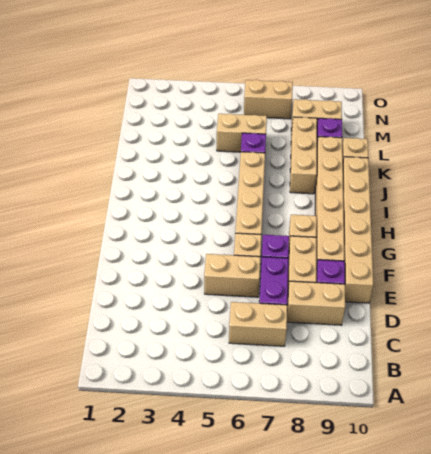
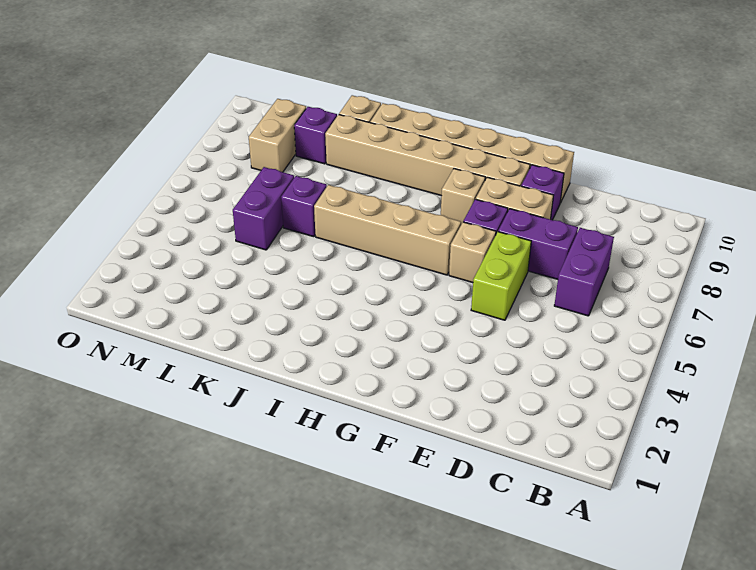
tan 1x2 brick [229,302,287,346] -> purple 1x2 brick [554,228,614,316]
tan 1x2 brick [287,281,345,325] -> none
tan 1x2 brick [204,254,260,297] -> lime 1x2 brick [471,232,531,320]
tan 1x3 brick [290,117,317,194] -> none
tan 1x2 brick [217,114,267,152] -> purple 1x2 brick [233,167,294,250]
tan 1x2 brick [244,80,293,119] -> none

